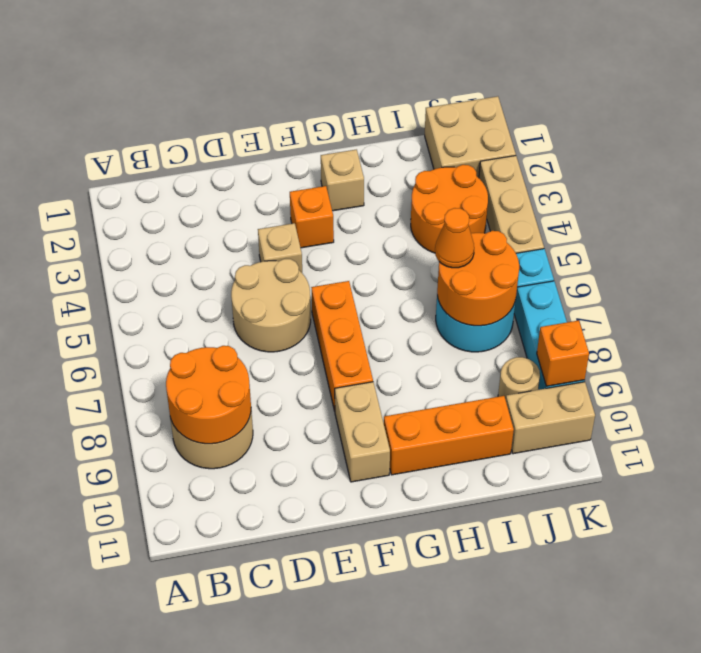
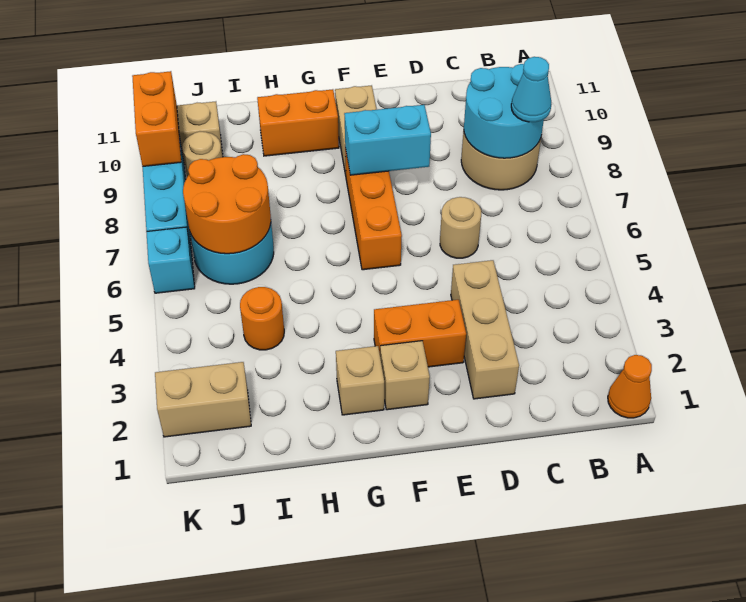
orange 2x2 round brick [166,346,251,444] -> cyan 2x2 round brick [464,64,544,158]
none -> cyan 1x1 cone [511,57,551,122]
tan 2x2 round brick [231,259,311,352] -> tan 1x1 round brick [440,197,481,258]
tan 1x1 brick [258,223,302,272] -> tan 1x1 brick moved to [380,341,430,410]
none -> cyan 1x2 brick [344,105,431,175]
orange 1x1 brick [290,186,334,248] -> orange 1x2 brick [374,300,466,367]
orange 1x3 brick [384,396,514,475] -> orange 1x2 brick [257,89,339,156]
orange 2x2 round brick [411,165,488,253] -> orange 1x1 round brick [240,287,284,350]
orange 1x1 cone [435,208,474,268] -> orange 1x1 cone moved to [608,355,652,418]
tan 2x2 brick [425,96,516,178] -> tan 1x2 brick [155,362,251,437]
tan 1x3 brick [479,156,544,253] -> tan 1x3 brick moved to [451,260,519,399]
orange 1x1 brick [537,320,589,386] -> orange 1x2 brick [132,71,181,167]

